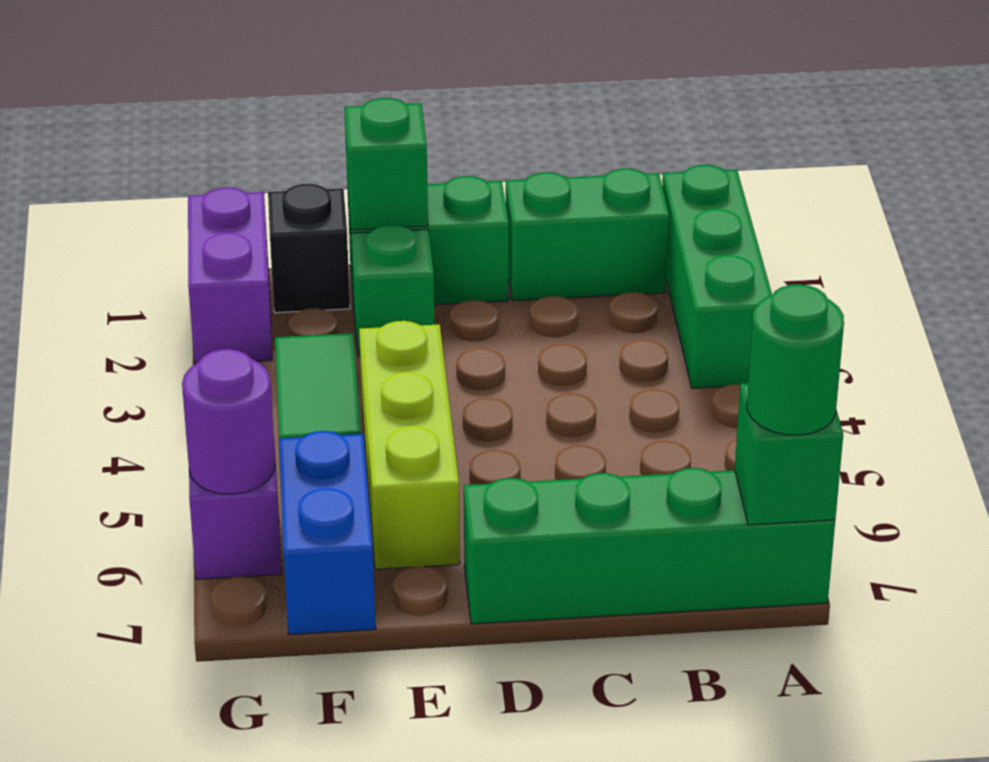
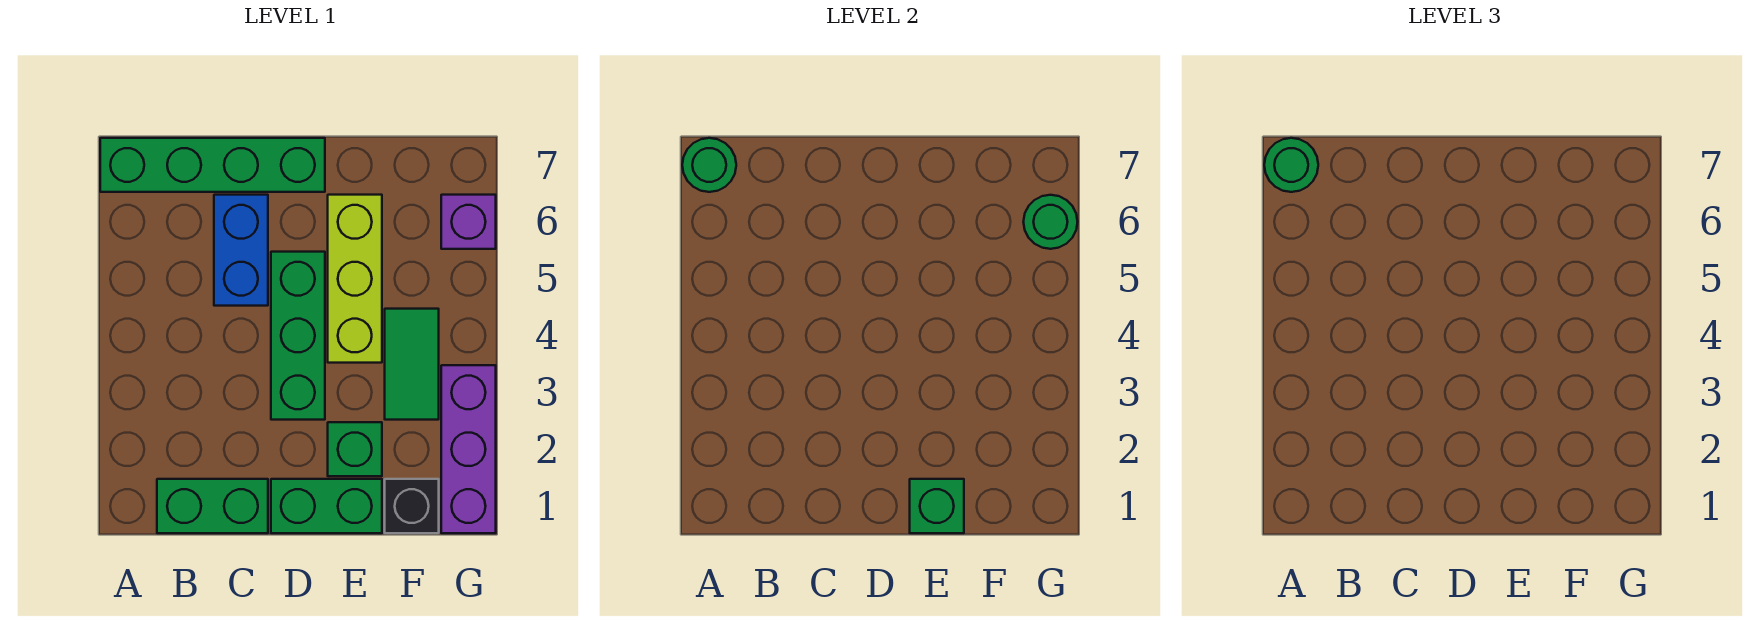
green 1x3 brick [662,165,772,388] -> green 1x3 brick moved to [271,252,325,420]
green 1x1 brick [735,383,843,525] -> green 1x1 round brick [682,138,736,192]
blue 1x2 brick [279,431,376,634] -> blue 1x2 brick moved to [214,195,268,306]
purple 1x2 brick [188,187,272,364] -> purple 1x3 brick [441,365,496,533]
purple 1x1 round brick [182,349,275,494] -> green 1x1 round brick [1024,195,1078,249]

